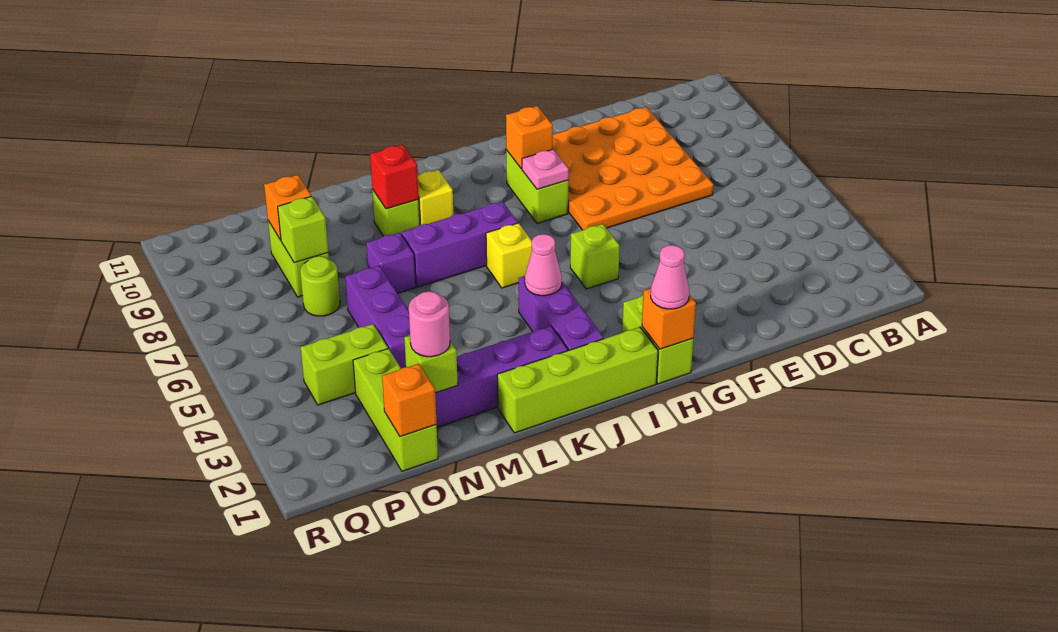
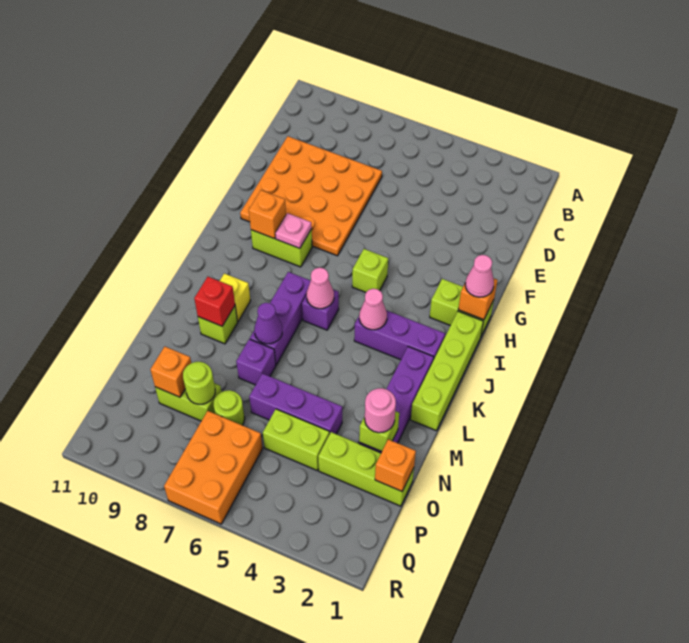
yellow 1x1 brick [486,223,532,288] -> purple 1x1 brick [302,289,339,330]
none -> pink 1x1 cone [307,268,334,309]
none -> purple 1x1 cone [254,303,282,344]
lime 1x2 brick [301,324,388,405] -> lime 1x2 brick turned to [263,409,329,470]
lime 1x1 brick [278,196,328,263] -> lime 1x1 round brick [183,362,215,404]
none -> orange 2x3 brick [164,411,263,524]

